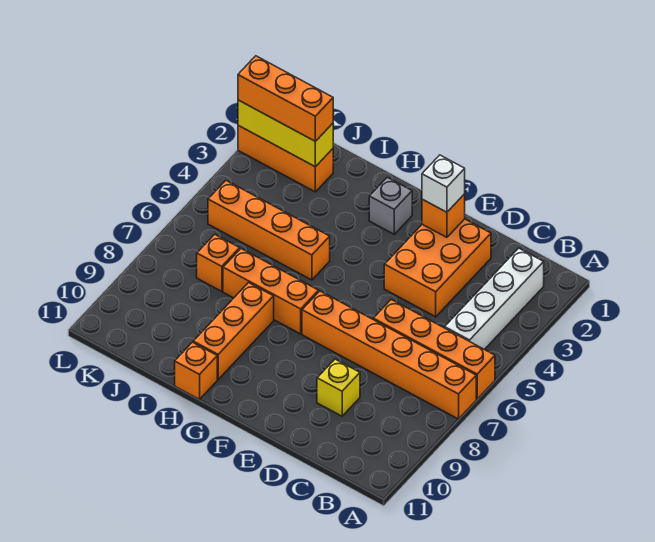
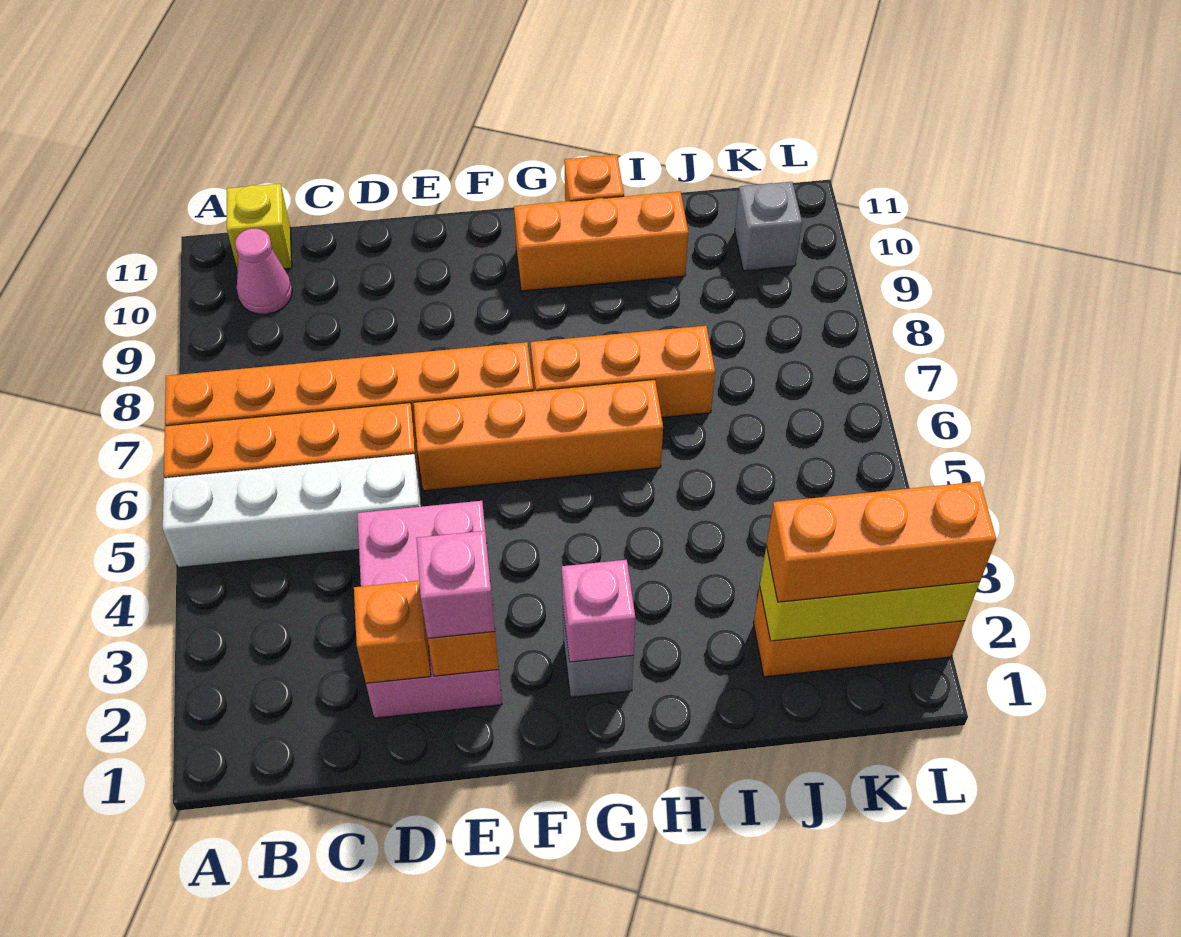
white 1x4 brick [445,248,544,349] -> white 1x4 brick turned to [163,454,422,568]
none -> pink 1x1 cone [235,228,292,314]
orange 2x3 brick [384,219,491,317] -> pink 2x3 brick [357,501,502,718]
yellow 1x1 brick [317,359,360,416] -> yellow 1x1 brick moved to [227,184,292,269]
white 1x1 brick [422,155,465,212] -> pink 1x1 brick [416,531,495,638]
none -> pink 1x1 brick [562,560,635,662]
orange 1x4 brick [208,181,330,280] -> orange 1x4 brick moved to [414,380,663,491]
orange 1x3 brick [193,283,274,379] -> orange 1x3 brick turned to [514,192,688,291]
orange 1x1 brick [197,234,240,291] -> orange 1x1 brick moved to [354,581,431,683]
none -> grey 1x1 brick [735,182,802,271]

